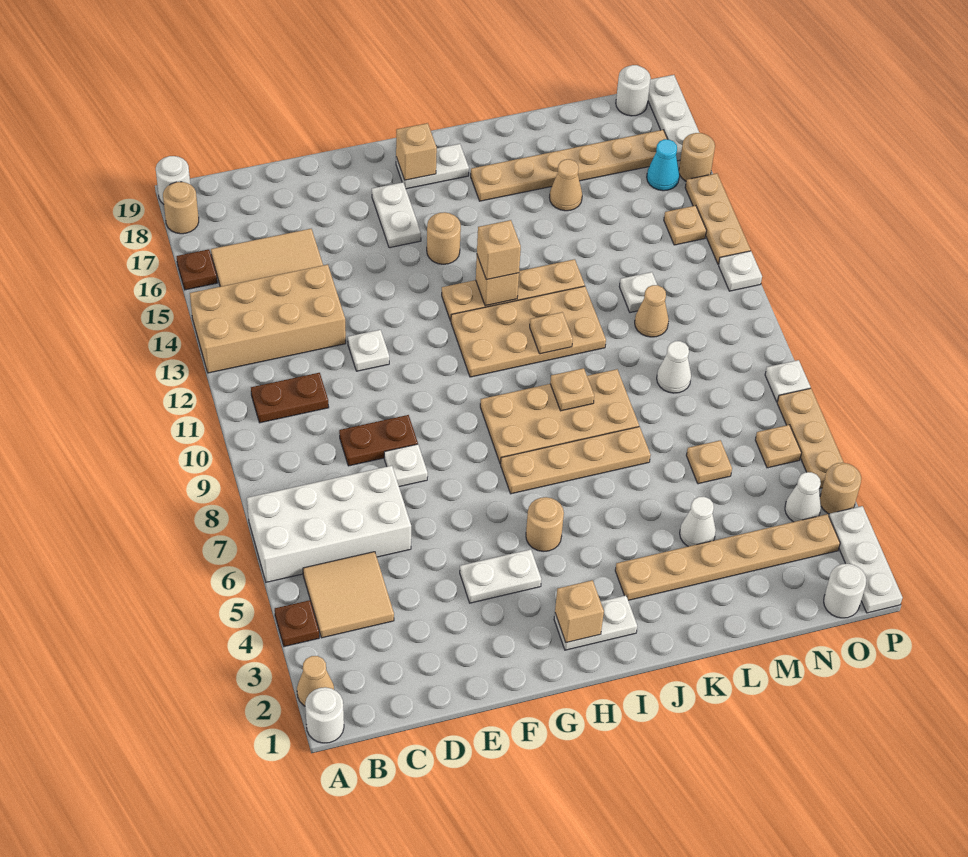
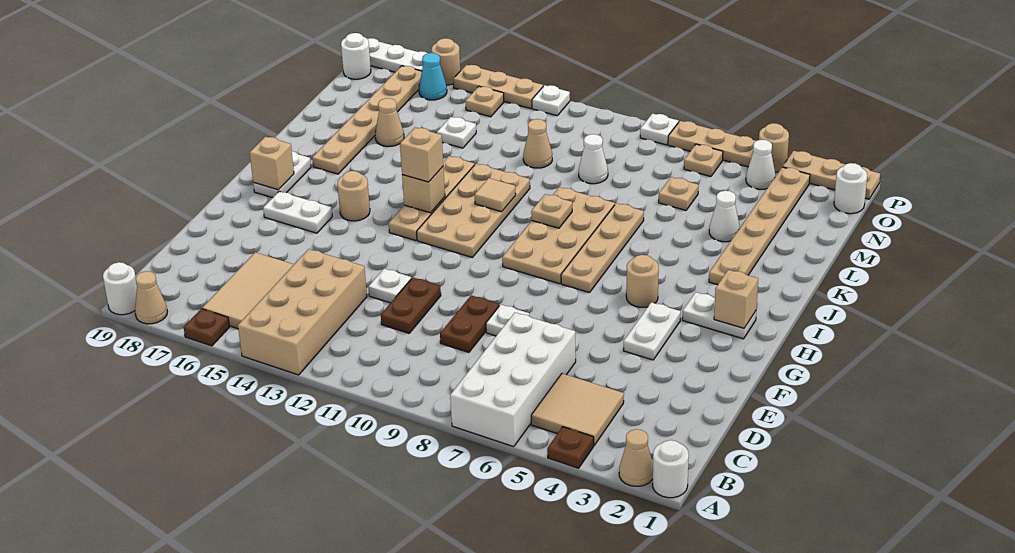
tan 1x1 round brick [163,182,199,234] -> tan 1x1 cone [135,271,167,324]
brown 1x2 plate [251,373,329,423] -> brown 1x2 plate moved to [381,277,441,333]
white 1x2 plate [554,595,637,650] -> white 1x2 plate turned to [682,292,756,339]
tan 1x1 plate [530,312,573,354] -> tan 1x1 tile [475,178,516,212]
white 1x1 plate [619,272,657,313] -> white 1x1 plate moved to [437,117,476,148]
white 1x3 plate [829,506,903,613] -> tan 1x3 plate [783,151,880,199]

